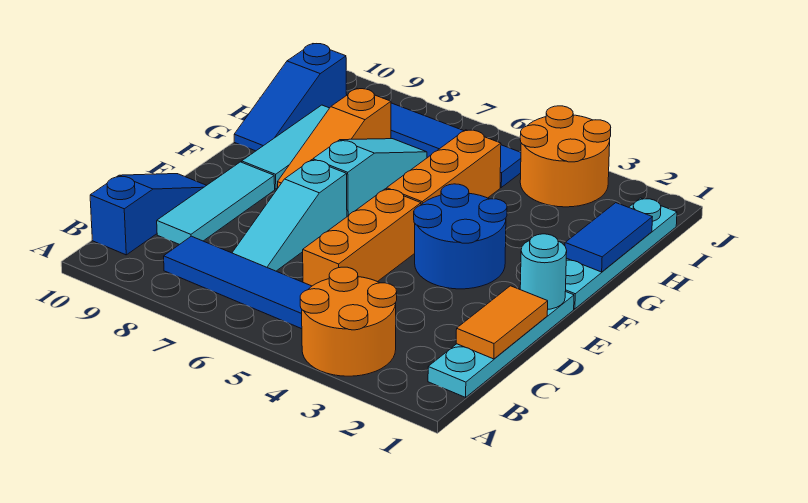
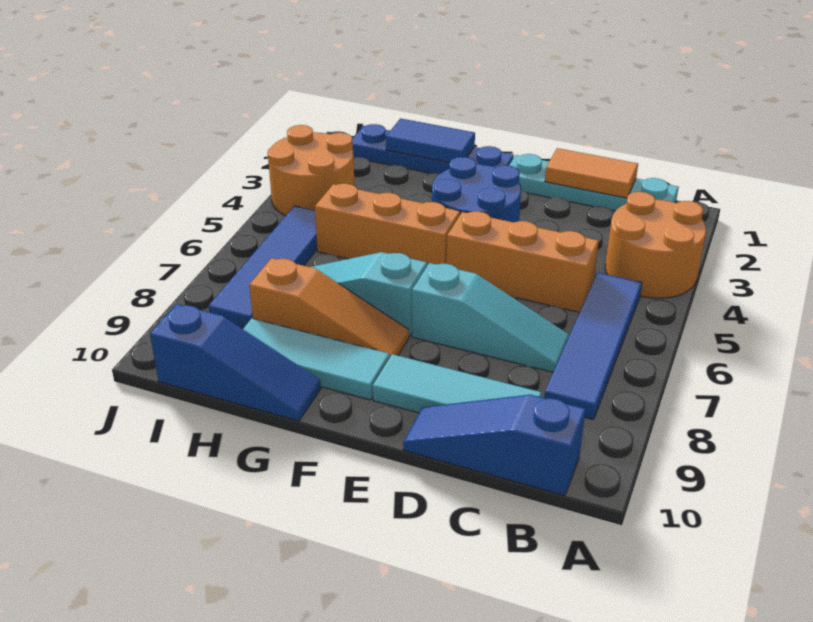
cyan 1x1 round brick [520,234,567,309] -> none
cyan 1x4 plate [566,198,677,309] -> blue 1x4 plate [352,124,514,173]

